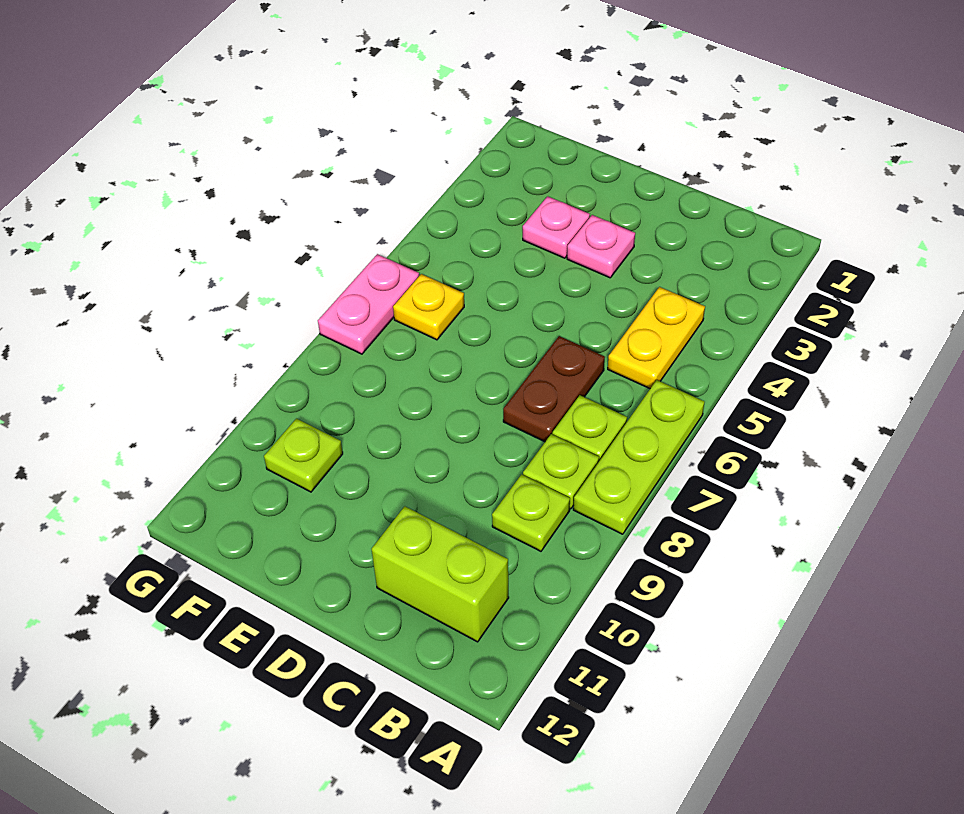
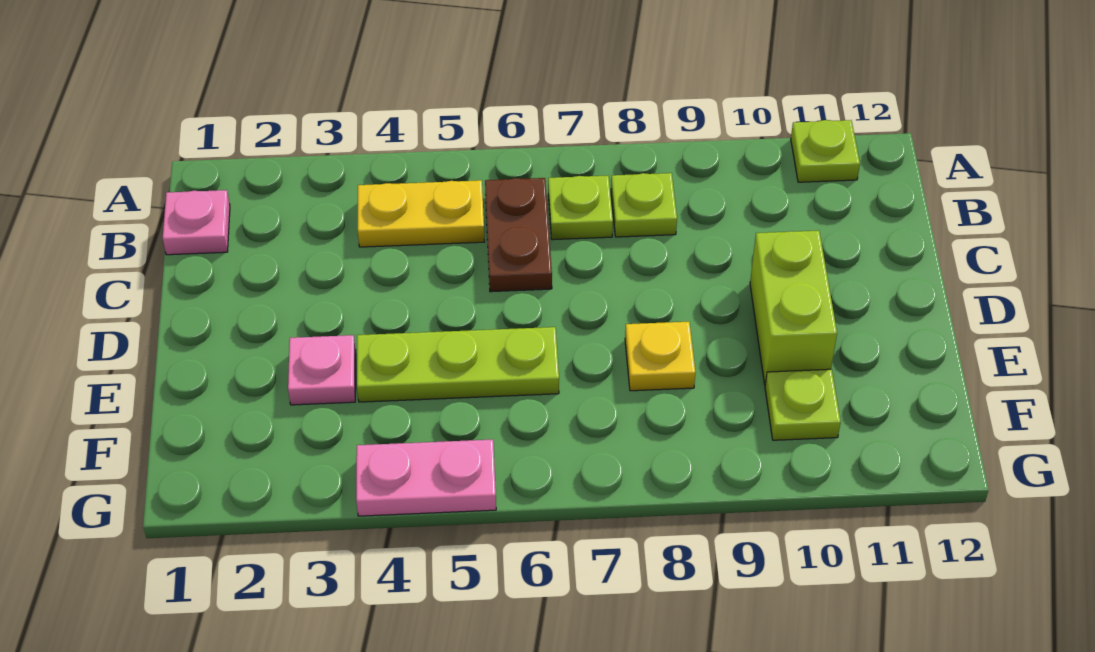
lime 1x3 plate [573,380,705,534] -> lime 1x3 plate moved to [357,327,559,402]
lime 1x1 plate [492,474,570,551] -> lime 1x1 plate moved to [791,120,860,182]
lime 1x2 brick [372,506,509,642] -> lime 1x2 brick moved to [750,231,837,384]
brown 1x2 plate [503,336,605,442] -> brown 1x2 plate turned to [485,178,552,292]
pink 1x1 plate [567,215,635,278] -> pink 1x1 plate moved to [163,190,230,255]
yellow 1x1 plate [393,274,464,340] -> yellow 1x1 plate moved to [625,322,695,391]
pink 1x2 plate [318,254,419,354] -> pink 1x2 plate moved to [356,439,496,516]

